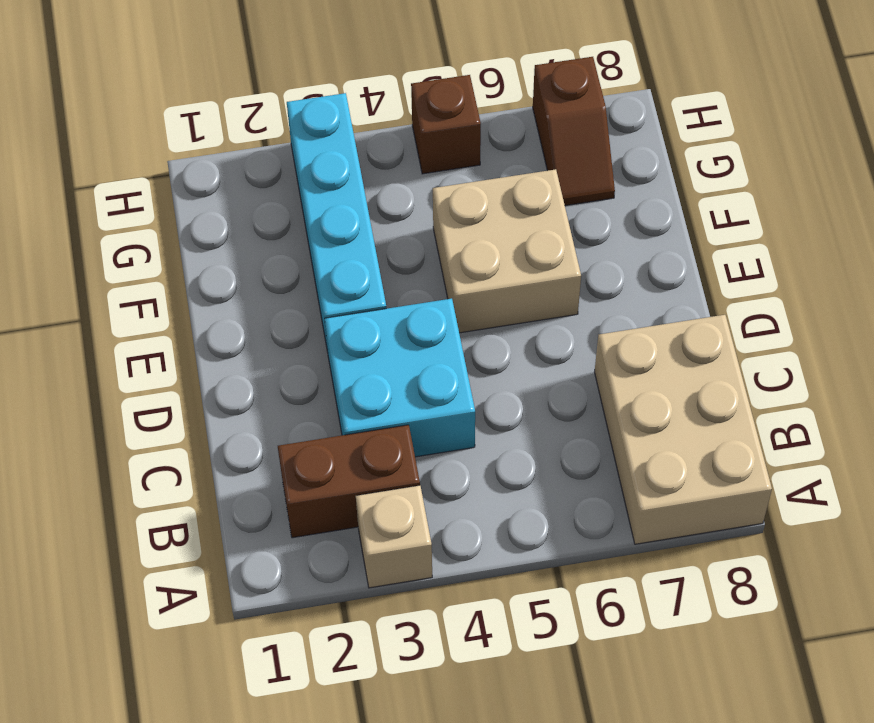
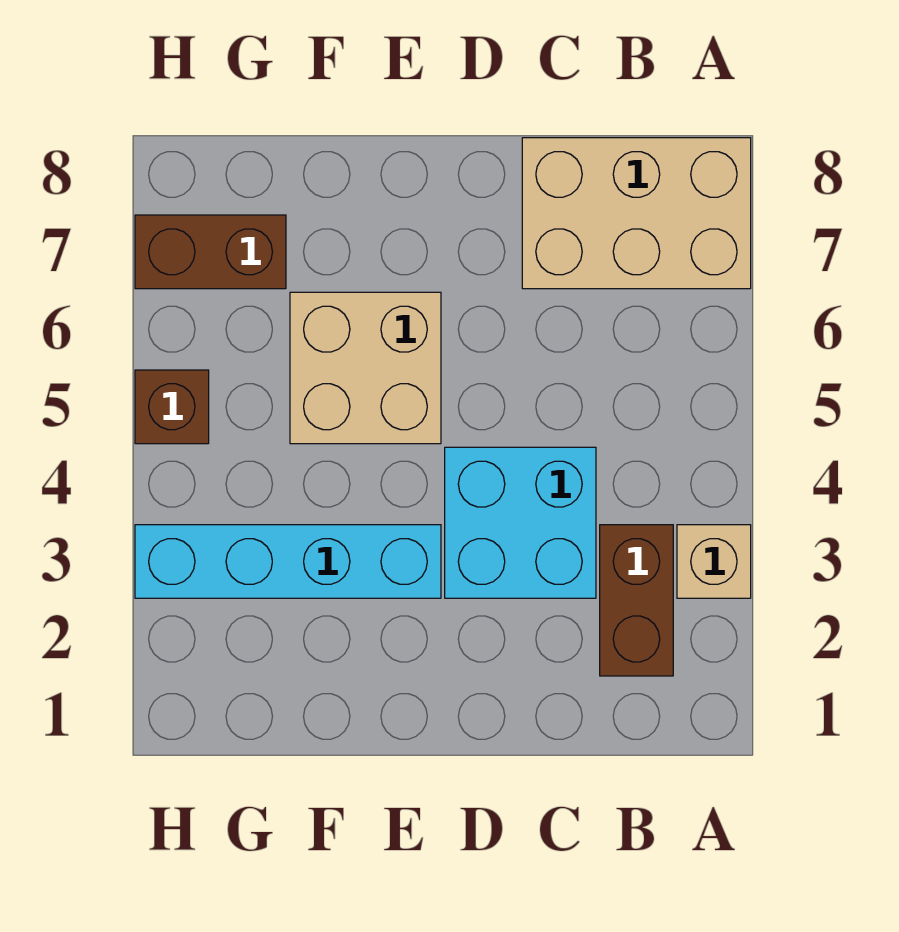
brown 1x2 slope [533,57,615,206] -> brown 1x2 brick [135,215,286,289]

